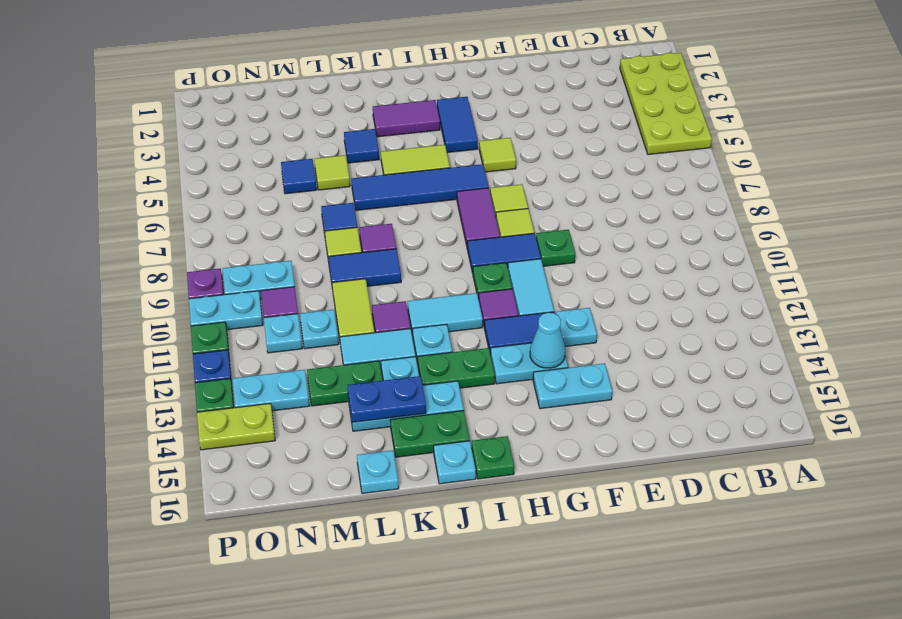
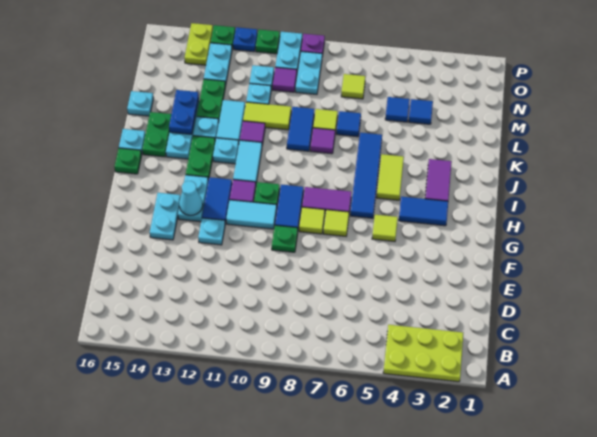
lime 2x4 plate [620,53,712,155] -> lime 2x3 plate [383,325,463,382]
blue 1x1 tile [344,129,379,163] -> blue 1x1 tile moved to [409,99,433,124]
lime 1x1 tile [314,155,350,190] -> lime 1x1 tile moved to [341,74,366,99]

